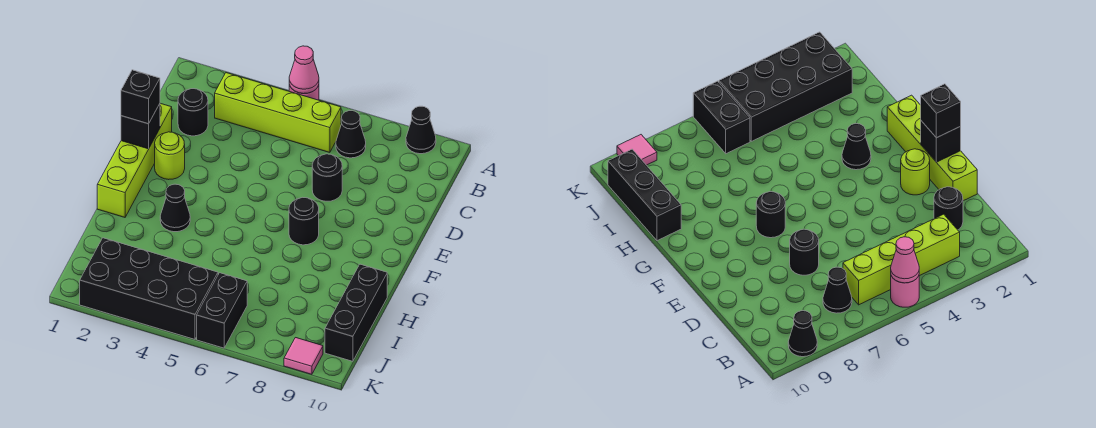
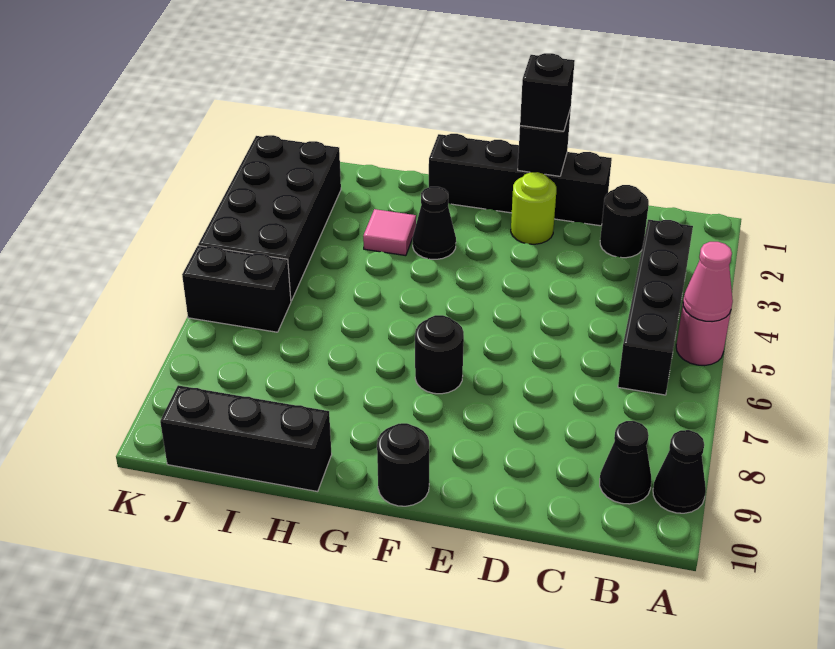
lime 1x4 brick [215,73,341,152] -> black 1x4 brick [618,220,693,395]
black 1x1 cone [336,111,366,158] -> black 1x1 cone moved to [600,421,652,504]
lime 1x4 brick [97,103,172,217] -> black 1x4 brick [429,134,612,226]
black 1x1 round brick [312,154,342,201] -> black 1x1 round brick moved to [377,423,429,506]
pink 1x1 tile [284,338,323,374] -> pink 1x1 tile moved to [363,209,416,256]

